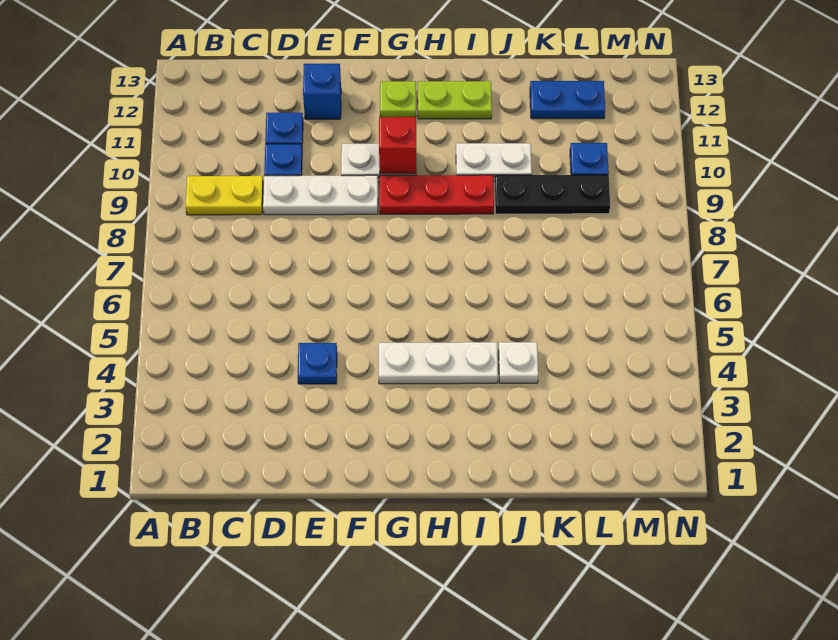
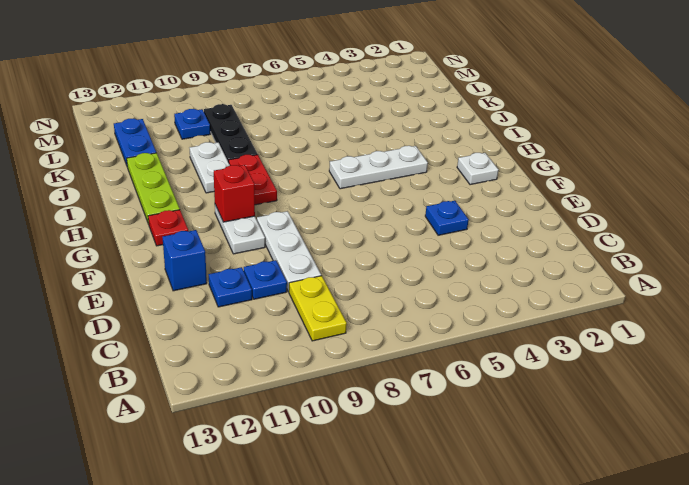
white 1x3 plate [378,342,498,384] -> white 1x3 plate turned to [329,146,428,189]
red 1x3 plate [379,175,494,214] -> red 1x2 plate [229,155,277,205]
lime 1x1 plate [380,81,416,117] -> red 1x1 plate [148,210,188,246]
lime 1x2 plate [418,81,492,119] -> lime 1x3 plate [127,153,180,224]
white 1x1 plate [499,342,538,383] -> white 1x1 plate moved to [457,153,498,185]

